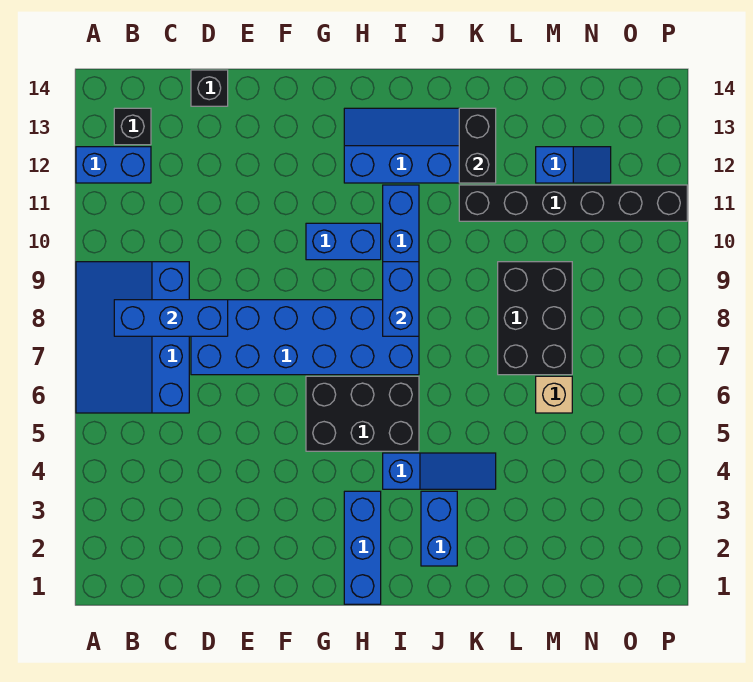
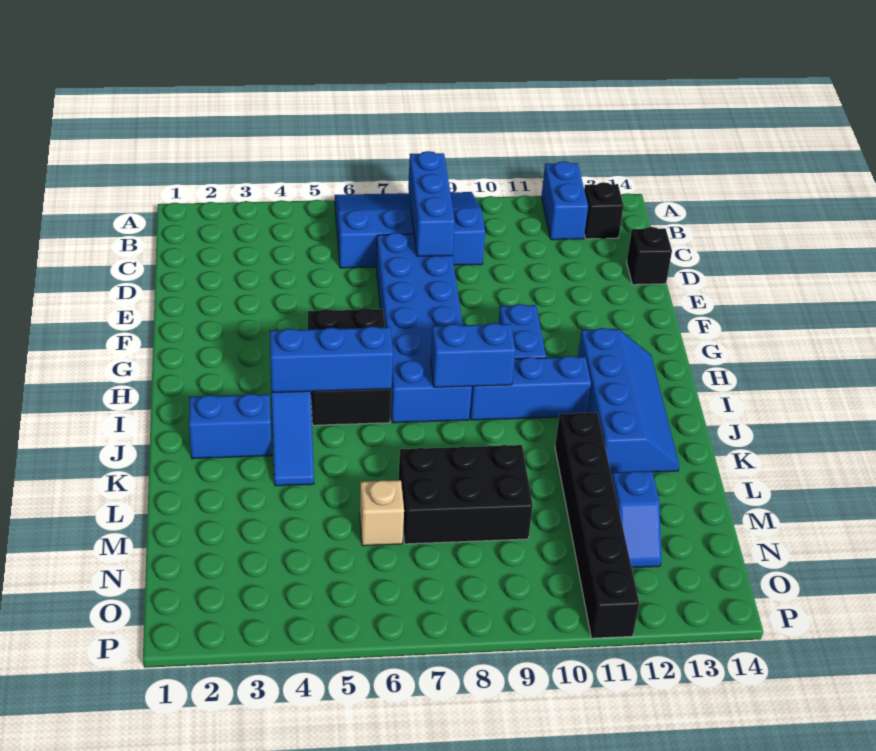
blue 1x3 brick [344,491,381,604] -> blue 1x3 brick moved to [270,326,393,392]
black 1x2 brick [459,108,496,183] -> none

